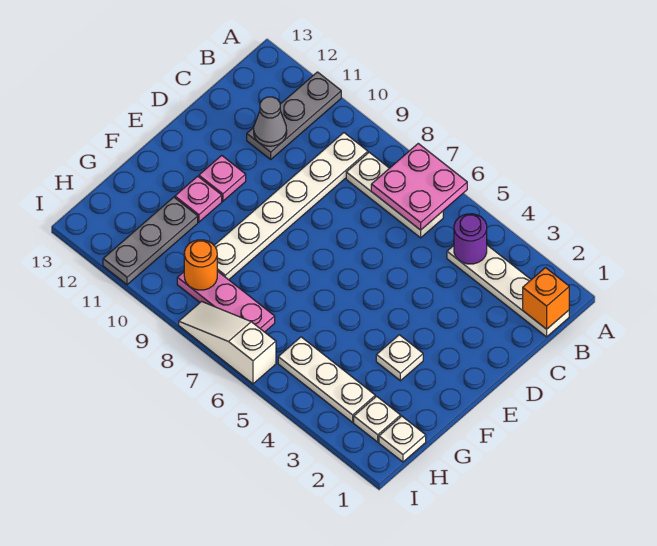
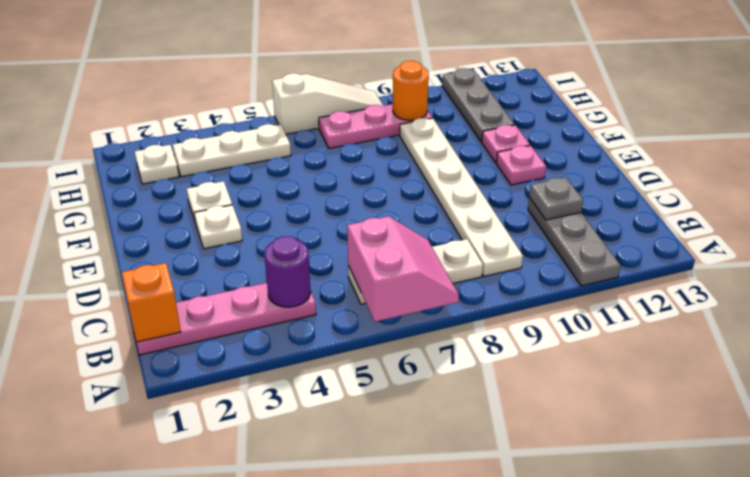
pink 2x2 plate [371,144,467,230] -> pink 2x2 slope [347,216,459,322]
white 1x4 plate [447,245,569,337] -> pink 1x4 plate [135,283,316,355]
grey 1x1 cone [254,97,287,146] -> grey 1x1 plate [529,177,583,220]
white 1x1 plate [379,416,426,462] -> white 1x1 plate moved to [194,205,242,249]

